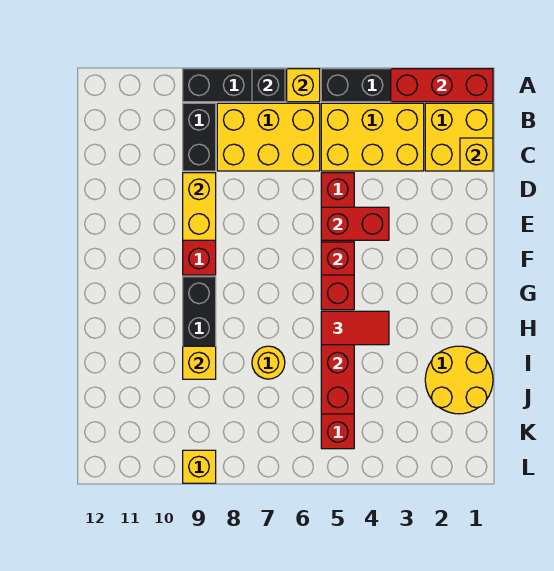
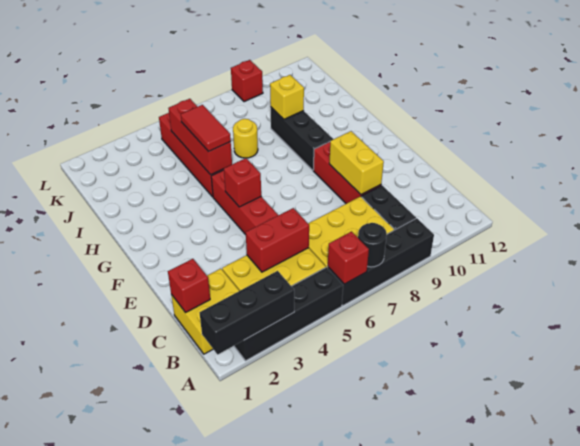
red 1x3 brick [391,69,493,102] -> black 1x3 brick [200,271,294,354]
yellow 1x1 brick [287,69,320,102] -> red 1x1 brick [328,232,369,284]
black 1x1 brick [252,69,285,102] -> black 1x1 round brick [358,223,387,267]
yellow 1x1 brick [460,138,493,171] -> red 1x1 brick [168,259,210,313]
red 1x2 brick [321,207,389,240] -> red 1x2 brick moved to [246,208,309,272]
red 1x2 tile [321,311,389,345] -> red 1x2 tile turned to [181,105,231,151]
yellow 2x2 round brick [425,346,493,414] -> none
yellow 1x1 brick [183,450,216,483] -> red 1x1 brick [231,60,263,102]

